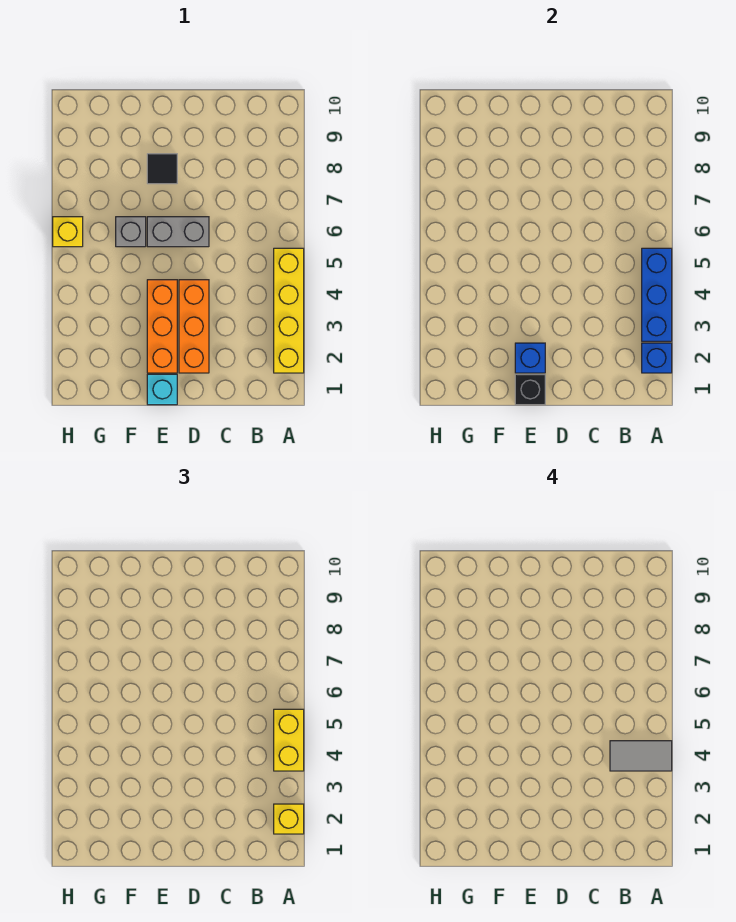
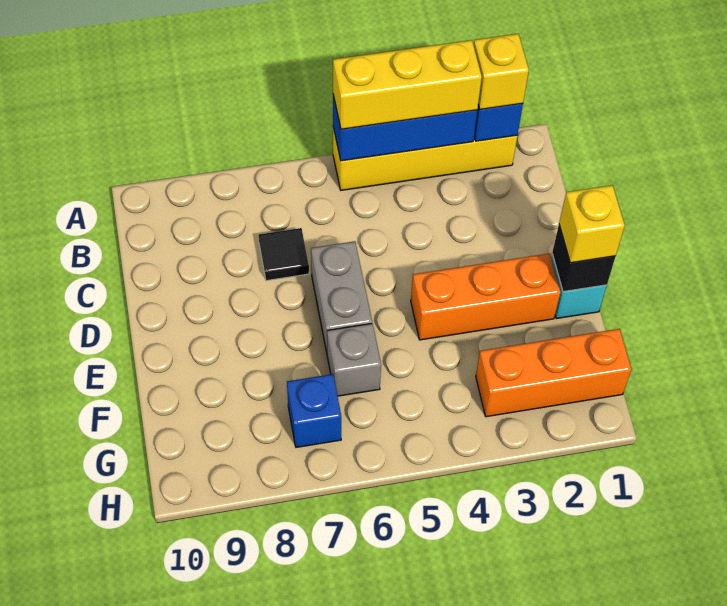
yellow 1x2 brick [274,709,304,771] -> yellow 1x3 brick [333,40,482,129]
grey 1x2 tile [610,741,672,771] -> none
orange 1x3 brick [179,280,209,373] -> orange 1x3 brick moved to [476,329,632,417]
blue 1x1 brick [515,343,545,373] -> blue 1x1 brick moved to [287,374,341,447]
black 1x1 tile [147,154,177,184] -> black 1x1 tile moved to [259,228,309,281]
yellow 1x1 brick [53,217,83,247] -> yellow 1x1 brick moved to [559,185,625,263]

